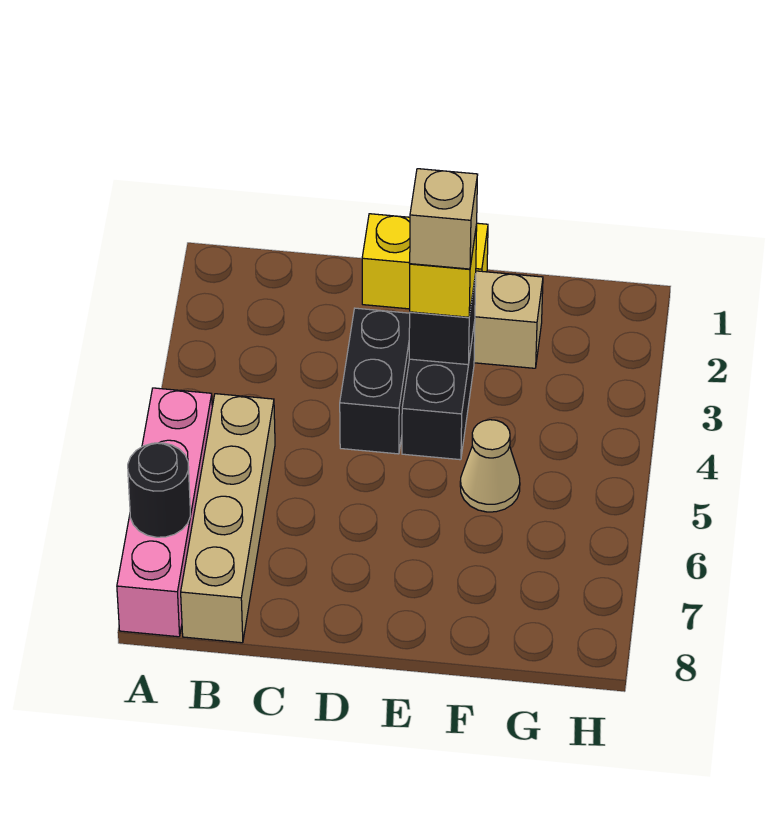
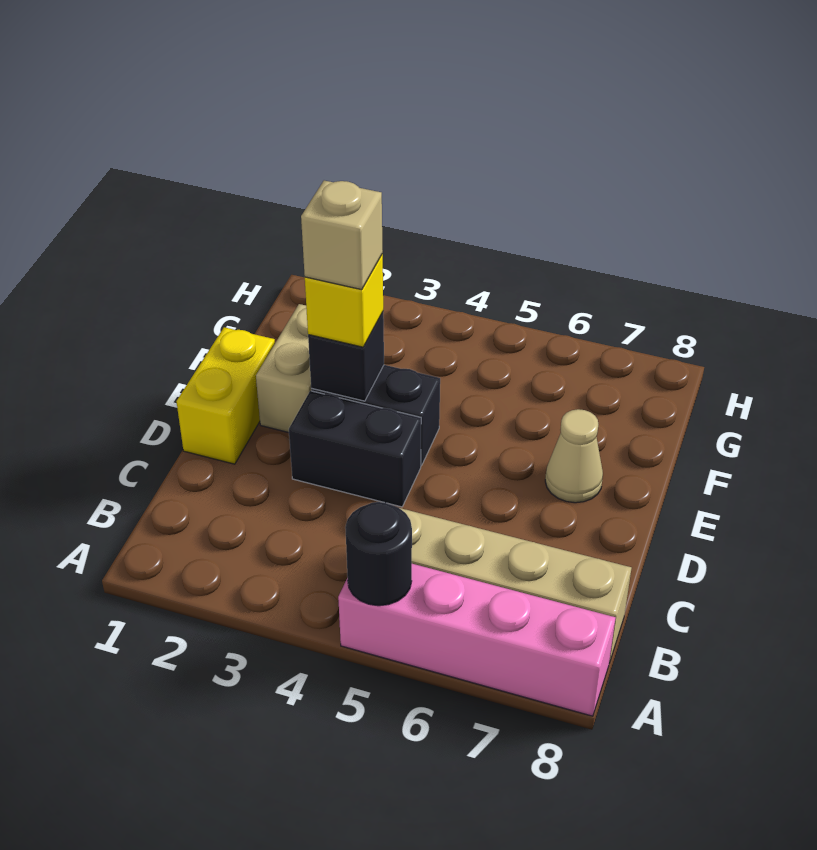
black 1x1 round brick [128,443,190,537] -> black 1x1 round brick moved to [345,502,412,606]
tan 1x1 cone [460,420,520,512] -> tan 1x1 cone moved to [545,409,603,503]

